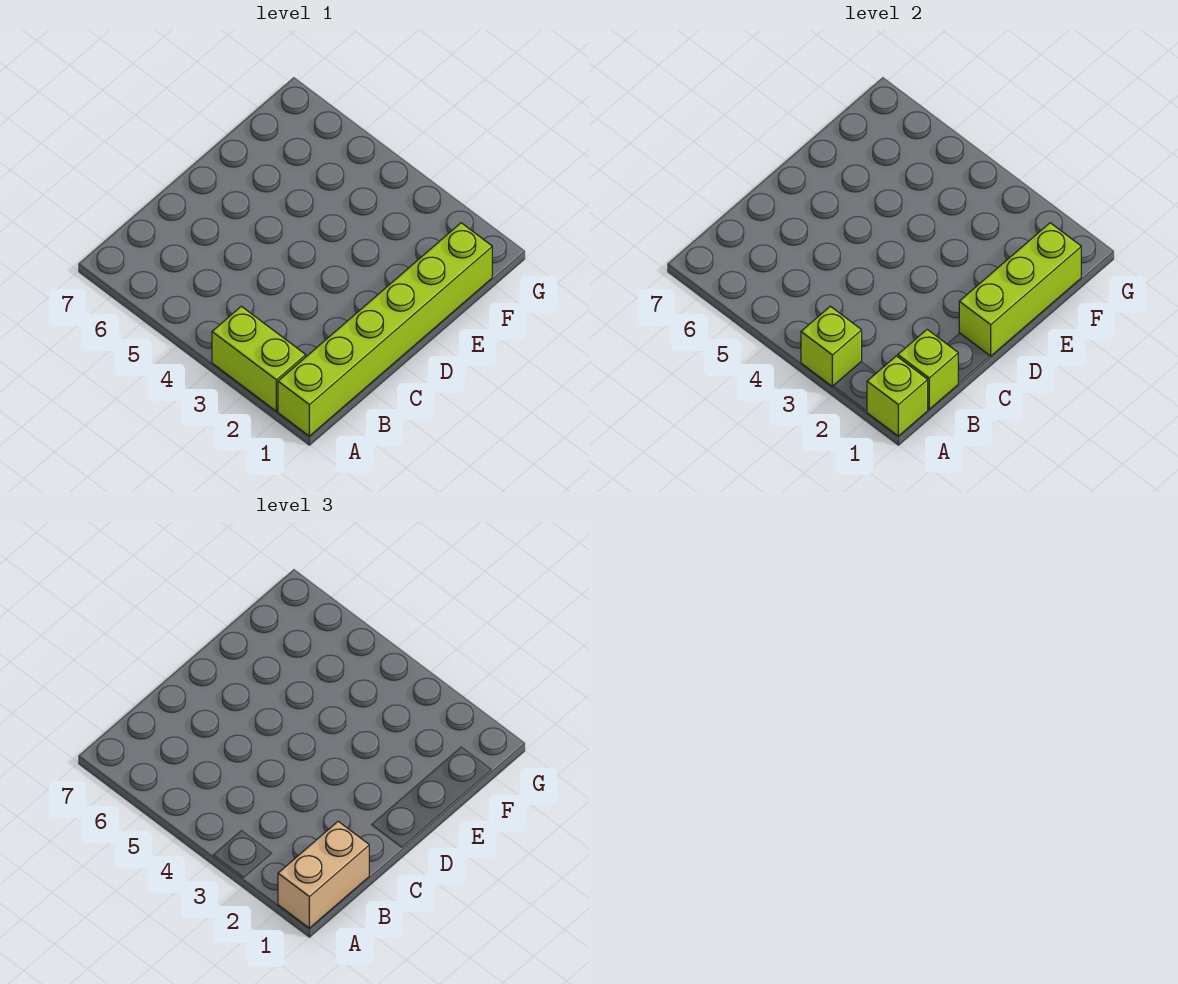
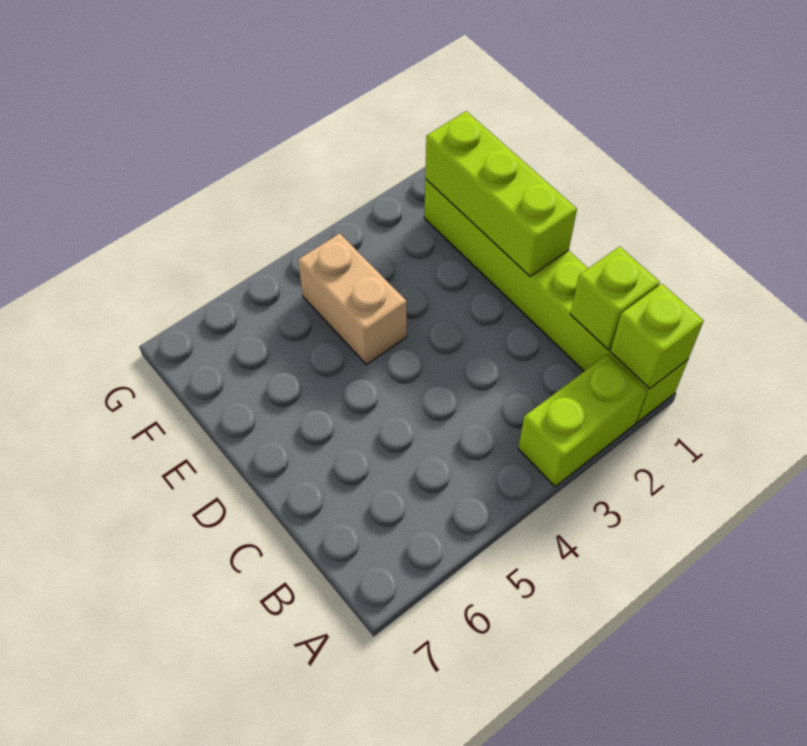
tan 1x2 brick [278,821,369,928] -> tan 1x2 brick moved to [298,233,407,364]
lime 1x1 brick [801,306,862,386] -> none

